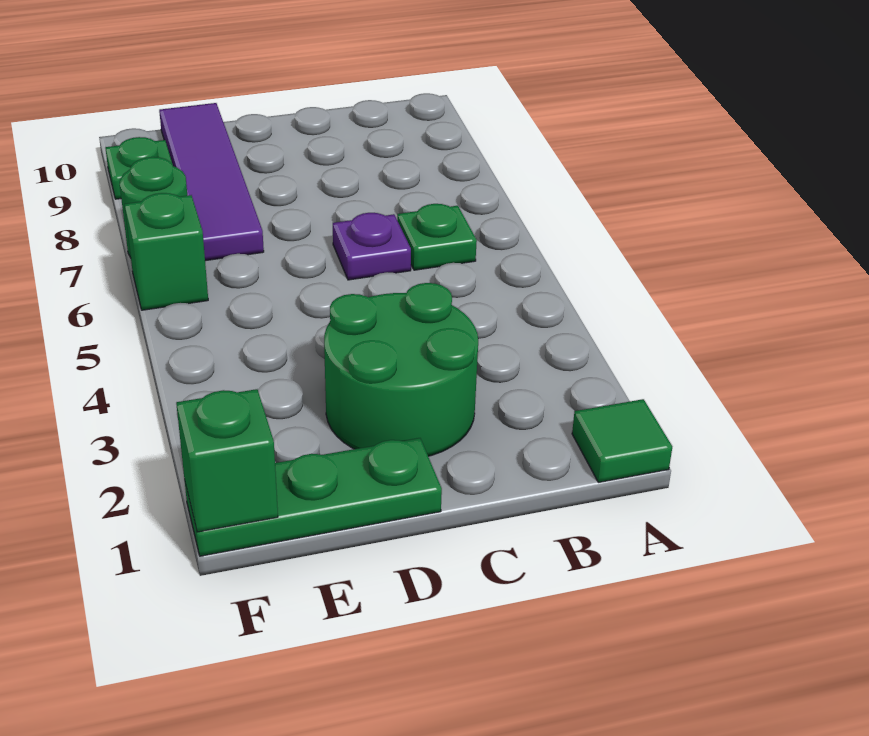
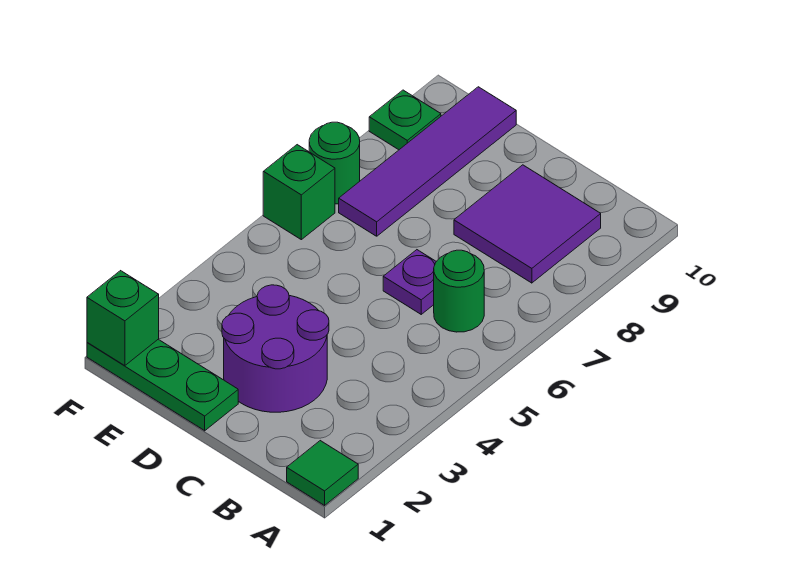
green 1x1 plate [397,203,477,270] -> green 1x1 round brick [434,250,484,332]
none -> purple 2x2 tile [454,165,601,283]
green 2x2 round brick [324,283,478,456] -> purple 2x2 round brick [222,285,329,412]

